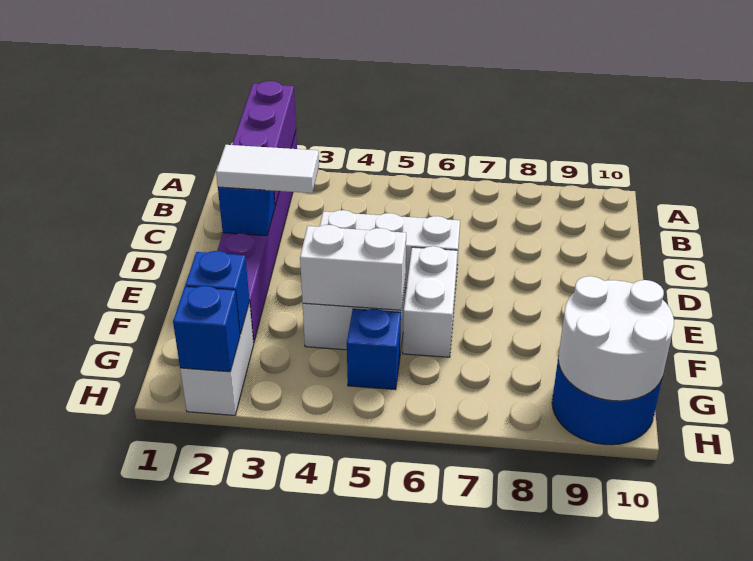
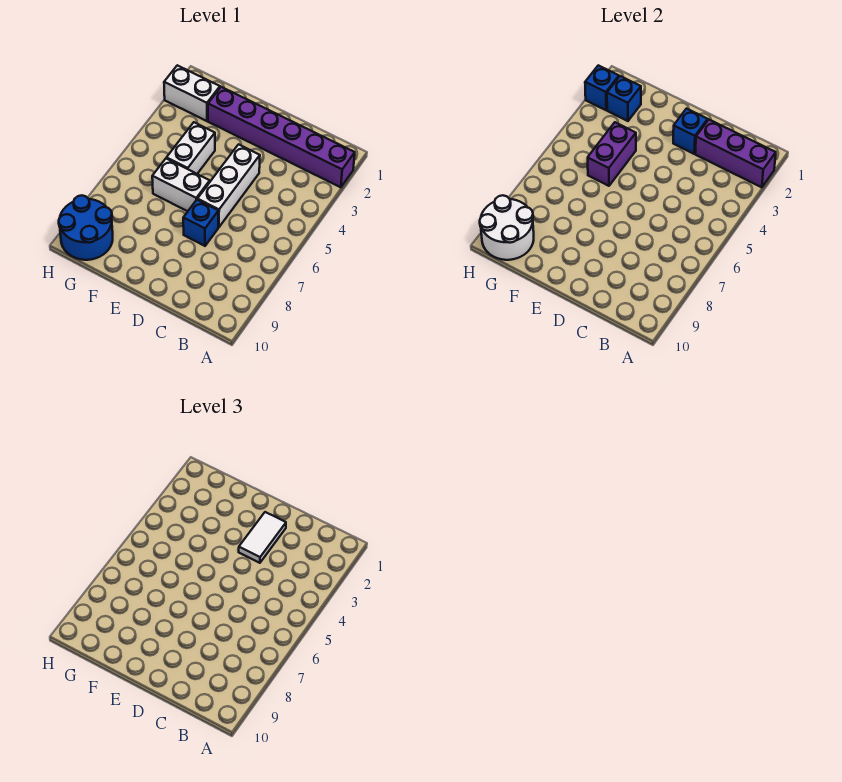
white 1x2 brick [300,225,406,310] -> purple 1x2 brick [588,122,636,186]
blue 1x1 brick [347,309,401,390] -> blue 1x1 brick moved to [183,200,219,246]

